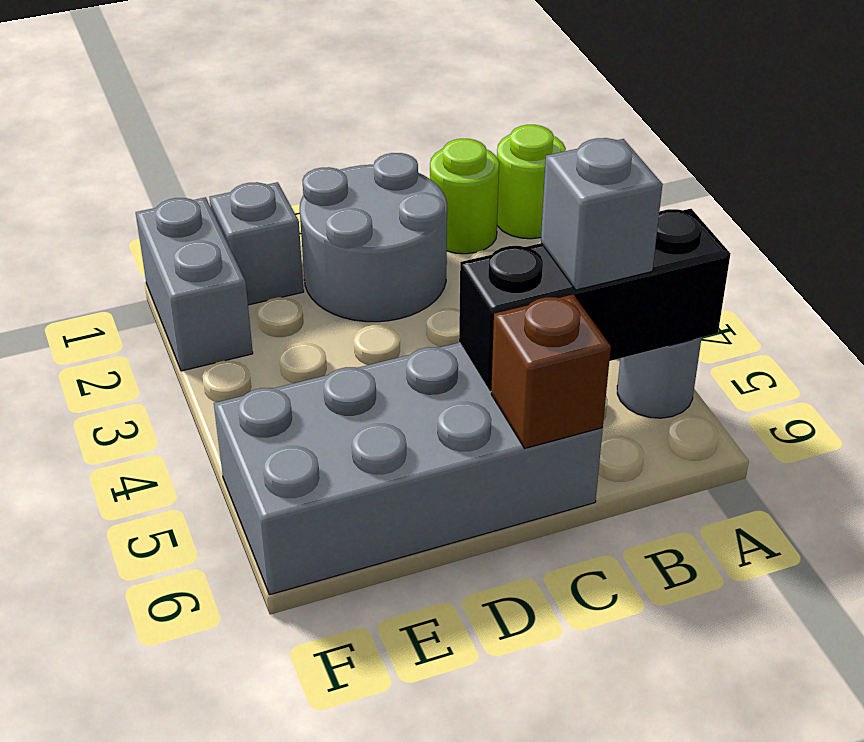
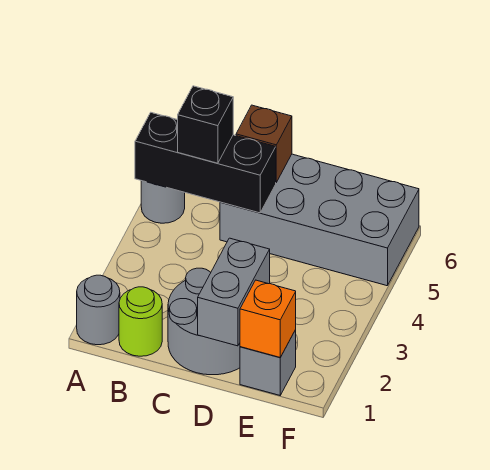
lime 1x1 round brick [497,125,566,239] -> grey 1x1 round brick [77,275,120,345]
grey 1x1 brick [541,138,663,290] -> black 1x1 brick [178,86,233,163]
none -> orange 1x1 brick [240,280,296,357]
grey 1x2 brick [136,197,253,371] -> grey 1x2 brick moved to [198,238,270,346]

